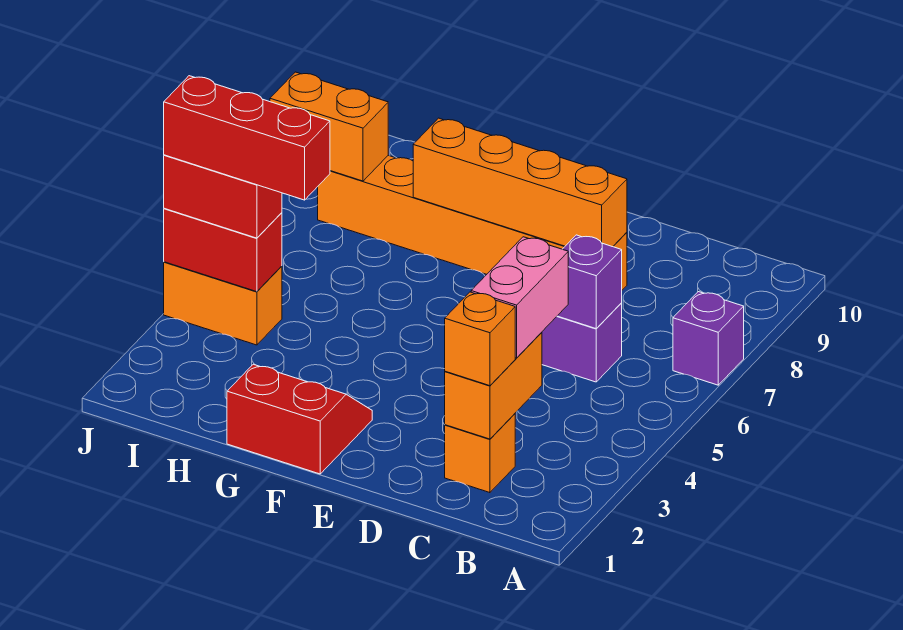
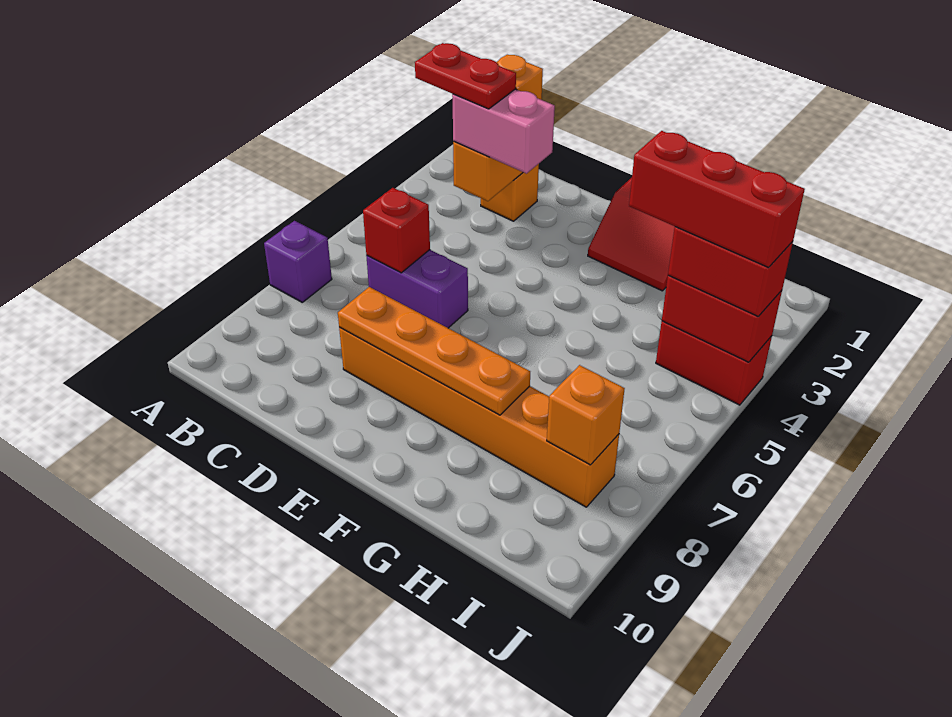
none -> red 1x2 plate [415,43,516,109]
pink 1x2 brick [471,237,568,358] -> pink 1x2 brick turned to [452,89,555,174]
purple 1x1 brick [558,235,622,329] -> red 1x1 brick [363,188,430,273]
orange 1x4 brick [413,118,627,247] -> orange 1x4 plate [338,287,530,415]
orange 1x2 brick [164,262,282,345] -> red 1x2 brick [656,321,772,405]
orange 1x2 brick [270,72,388,181] -> orange 1x1 brick [547,365,625,465]

